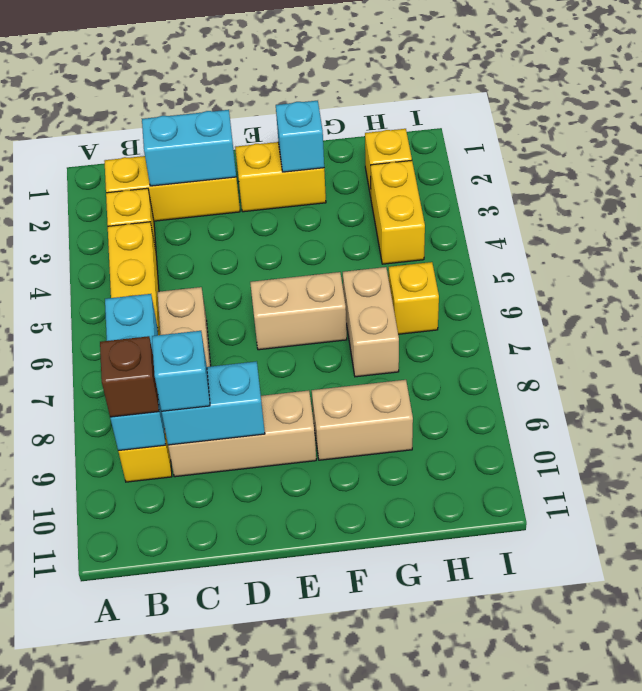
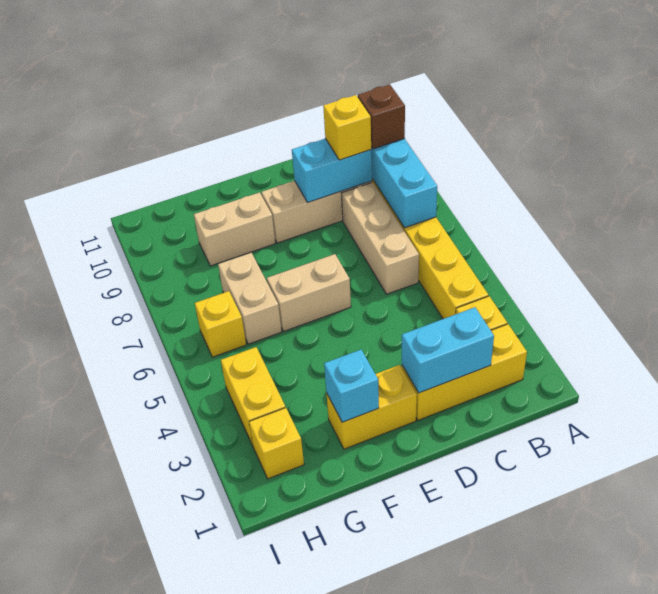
cyan 1x1 brick [152,331,210,411] -> yellow 1x1 brick [323,95,371,160]

